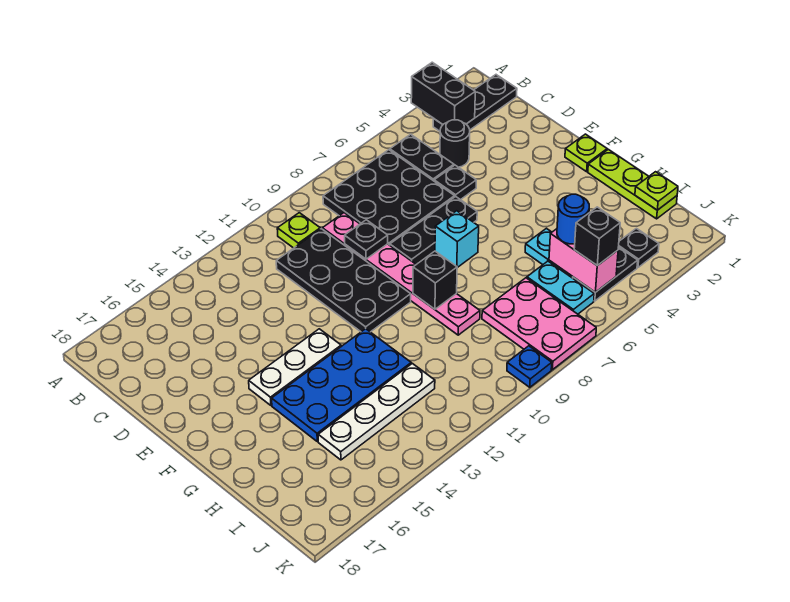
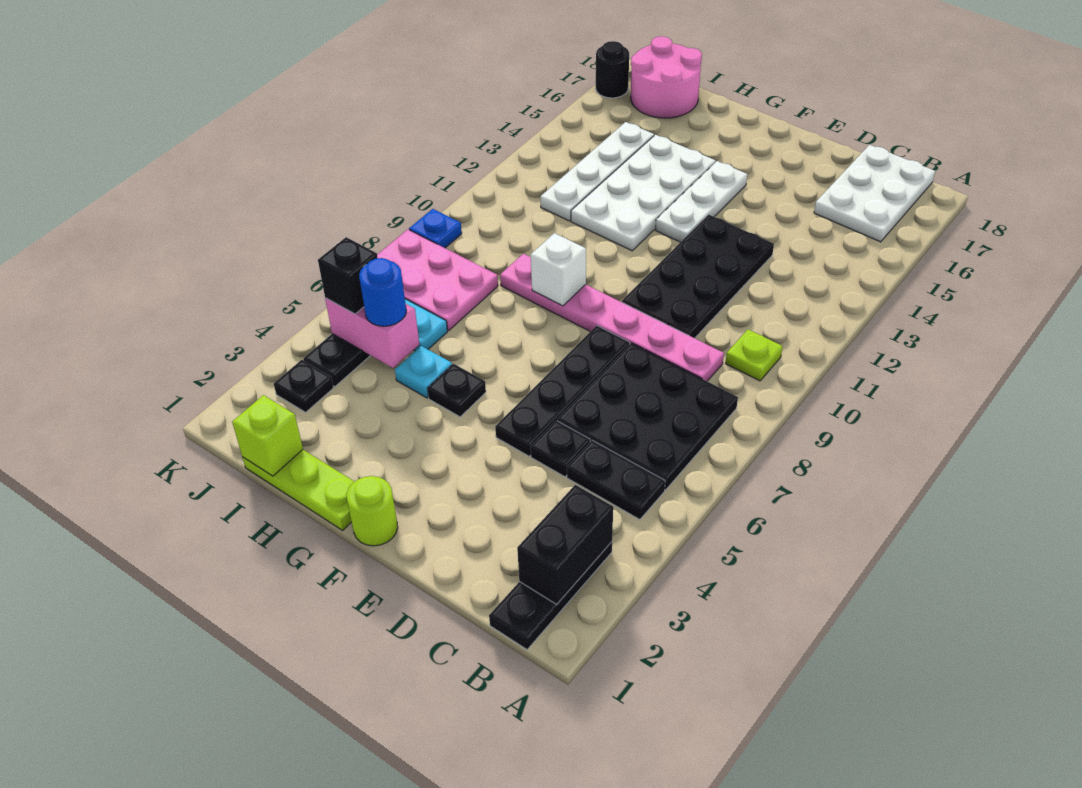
black 1x2 brick [411,62,475,124] -> black 1x2 brick turned to [517,485,613,604]
none -> white 2x3 plate [814,145,935,242]
black 1x1 round brick [440,120,470,167] -> black 1x1 round brick moved to [596,41,629,98]
black 2x4 plate [276,229,411,332] -> black 2x4 plate turned to [622,215,774,338]
black 1x1 plate [345,220,388,259] -> black 1x1 plate moved to [427,364,486,417]
black 1x3 plate [390,196,477,264] -> black 1x4 plate [495,326,630,456]
lime 1x1 plate [565,134,607,172] -> lime 1x1 round brick [347,476,398,546]
cyan 1x1 brick [435,211,479,268] -> none
black 1x1 brick [413,251,457,309] -> white 1x1 brick [531,233,586,306]
blue 2x4 plate [272,329,411,442] -> white 2x4 plate [571,135,715,251]
lime 1x1 plate [635,172,678,210] -> lime 1x1 brick [232,395,303,476]
none -> pink 2x2 round brick [631,36,702,118]

